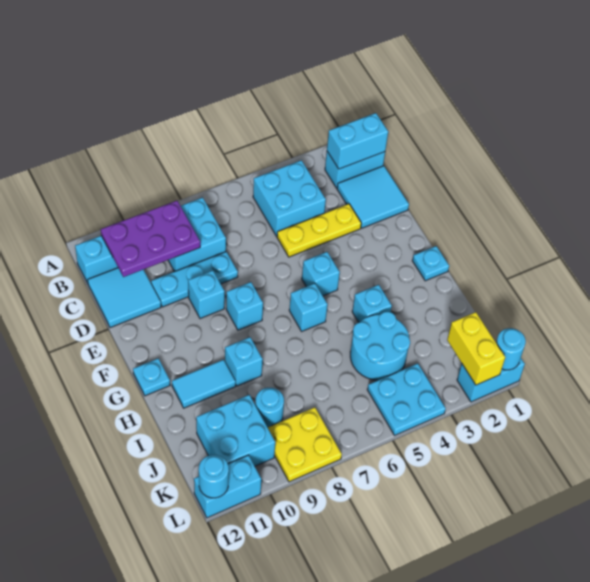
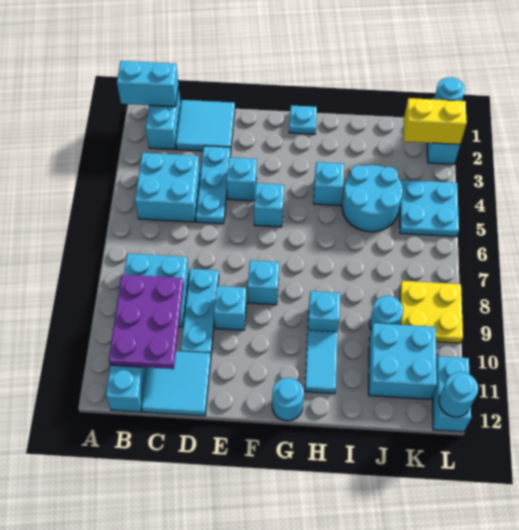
cyan 1x2 brick [327,113,388,169] -> cyan 1x2 brick turned to [117,61,179,107]
yellow 1x3 plate [277,204,361,257] -> cyan 1x3 plate [196,146,231,224]
cyan 1x1 brick [289,283,328,331] -> cyan 1x1 brick moved to [227,157,257,201]
cyan 1x1 plate [133,358,170,396] -> cyan 1x1 round brick [272,378,304,421]

